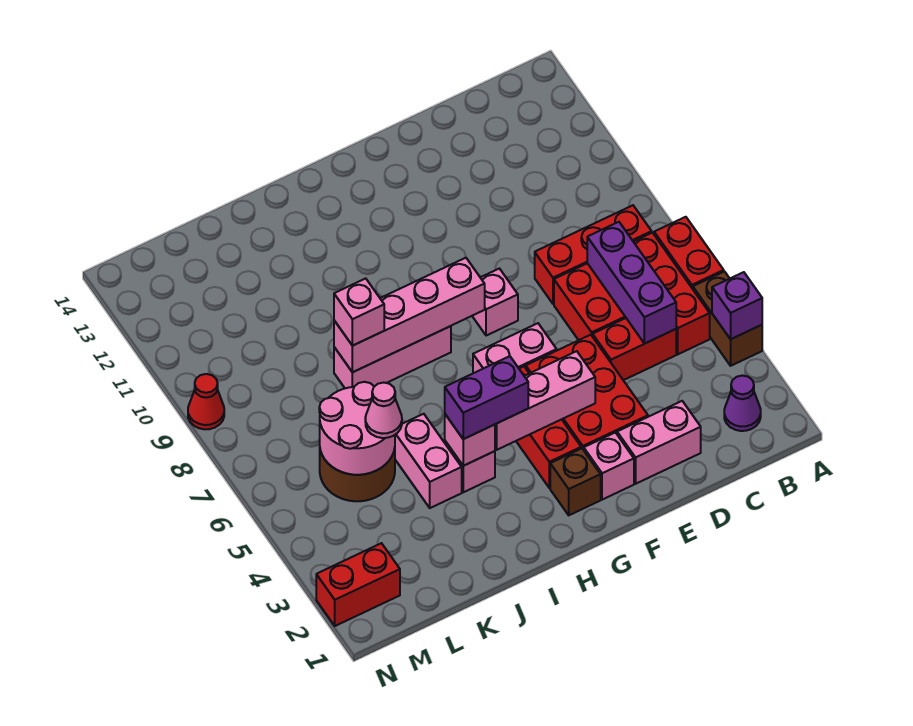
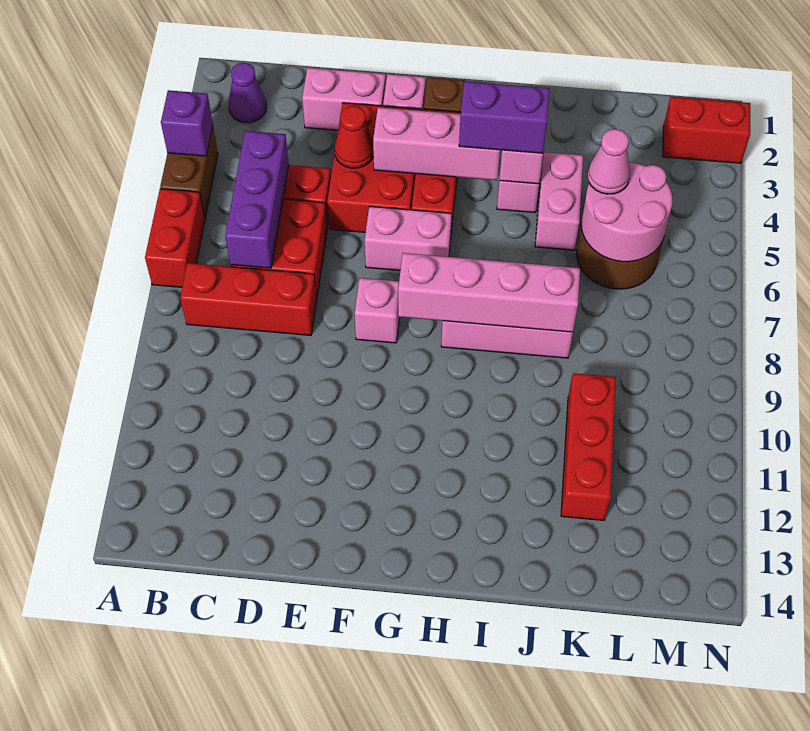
red 1x3 brick [633,233,710,354] -> red 1x3 brick moved to [561,373,616,520]
pink 1x1 brick [334,278,384,346] -> none
red 1x1 cone [188,374,224,429] -> red 1x1 cone moved to [335,106,374,168]

